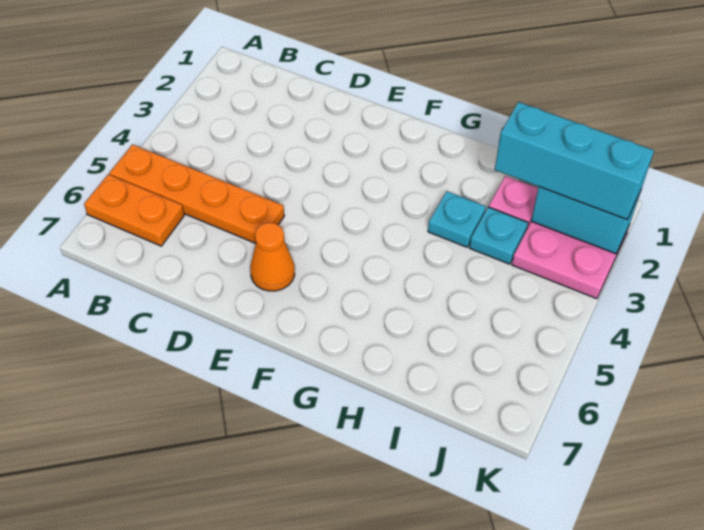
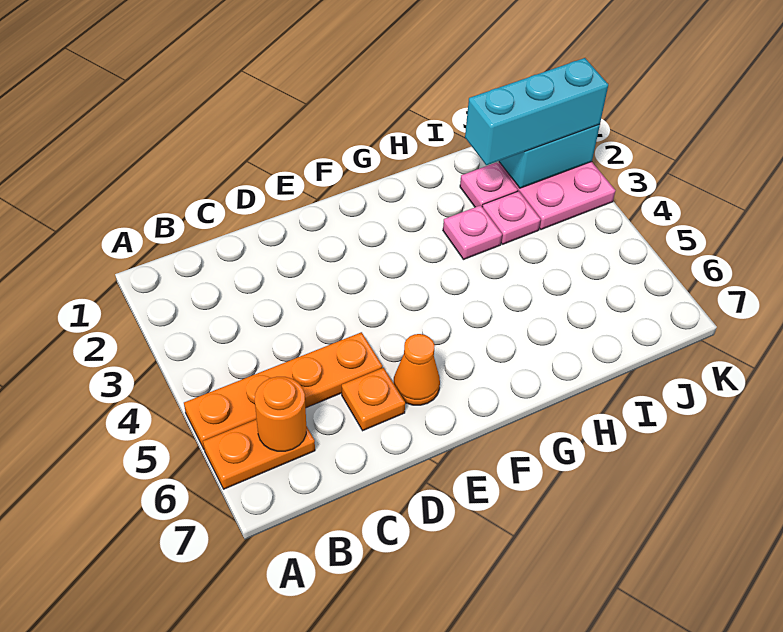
none -> orange 1x1 round brick [255,377,306,451]
none -> orange 1x1 plate [342,368,405,431]
cyan 1x1 plate [428,191,486,247] -> pink 1x1 plate [443,205,502,259]
cyan 1x1 plate [470,207,528,264] -> pink 1x1 plate [482,191,541,244]

